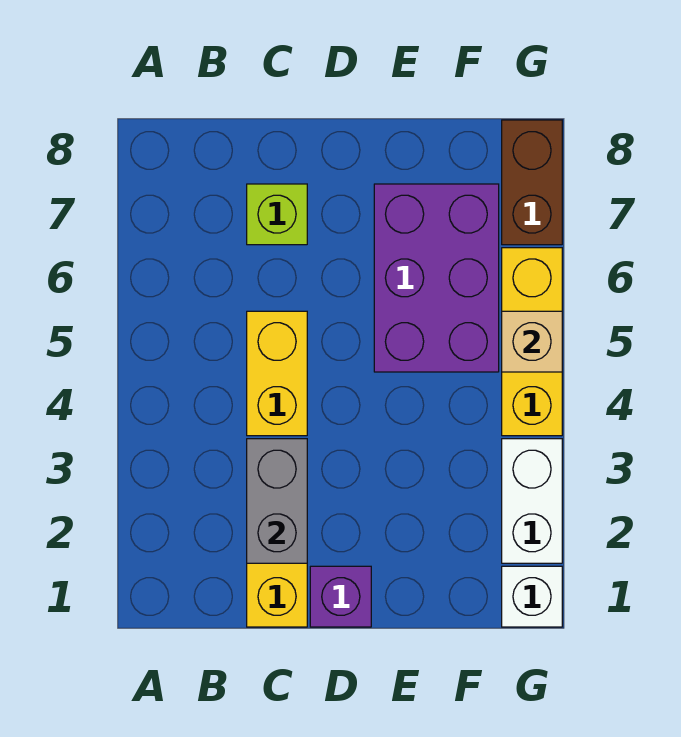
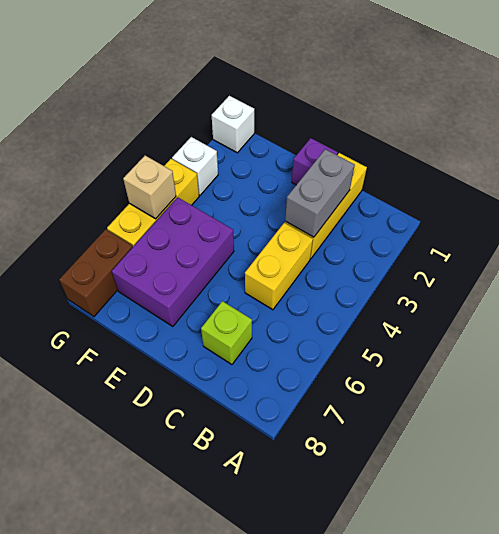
white 1x2 brick [502,439,562,563] -> white 1x1 brick [172,137,218,195]

